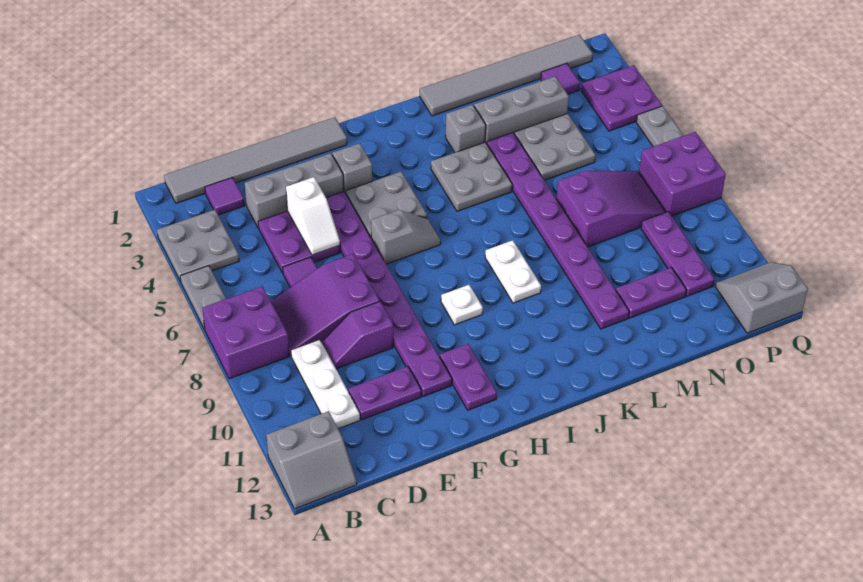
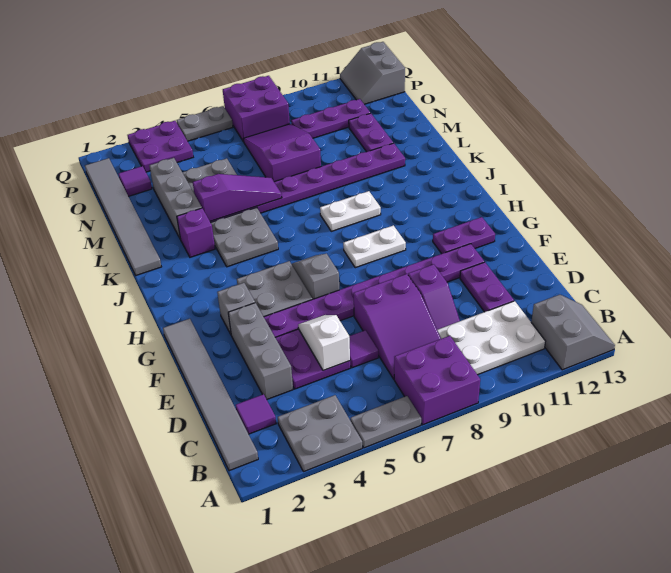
white 1x3 plate [291,339,360,429] -> white 2x3 plate [437,301,546,375]
white 1x2 slope [286,177,340,255] -> white 1x2 slope turned to [298,315,350,371]
white 1x1 plate [441,285,483,325] -> white 1x2 plate [343,225,406,268]
grey 1x1 brick [446,105,486,153] -> purple 1x1 brick [177,208,215,257]
none -> purple 1x3 slope [193,174,282,221]

